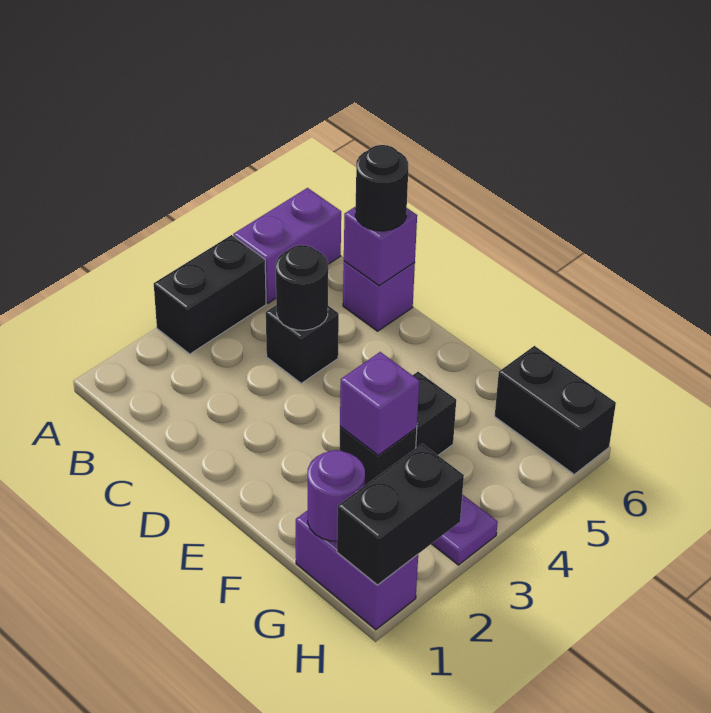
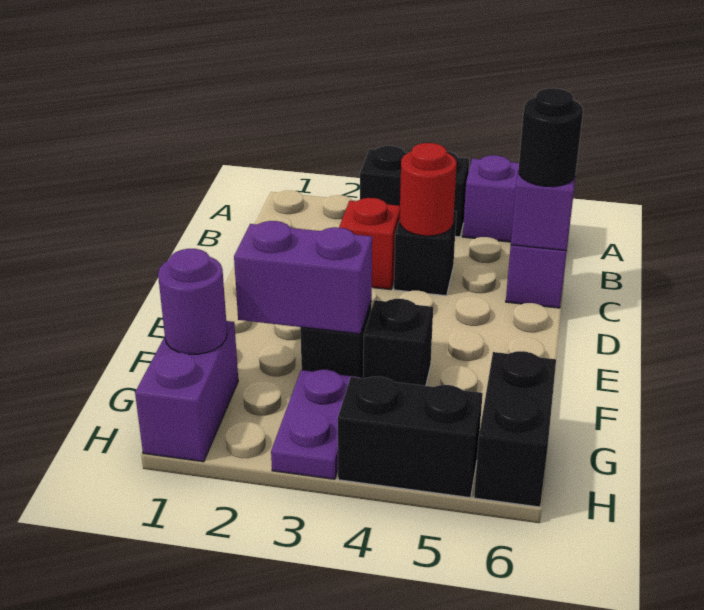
none -> red 1x1 brick [339,198,400,290]
black 1x1 round brick [276,245,328,330] -> red 1x1 round brick [400,143,457,236]
purple 1x1 brick [340,352,419,455] -> purple 1x2 brick [234,221,372,334]
black 1x2 brick [337,444,464,585] -> black 1x2 brick moved to [338,377,483,498]

